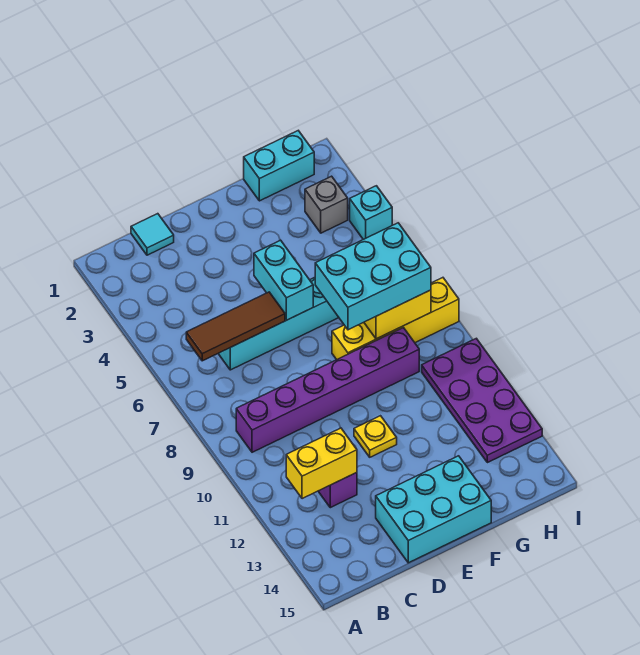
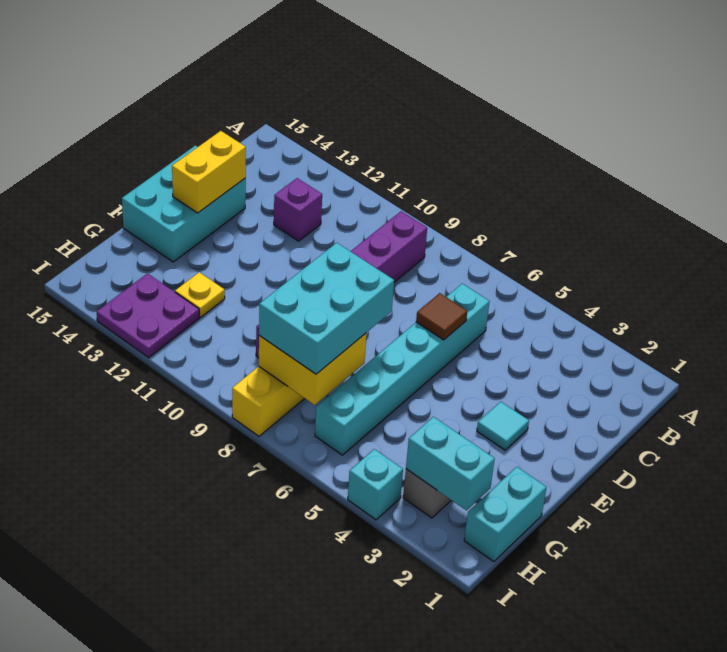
brown 1x3 tile [186,292,285,361] -> brown 1x1 tile [416,293,467,340]
yellow 1x2 brick [286,428,357,499] -> yellow 1x2 brick moved to [172,131,246,213]
cyan 1x1 tile [131,214,174,255] -> cyan 1x1 tile moved to [477,402,529,450]
cyan 1x2 brick [254,240,313,320] -> cyan 1x2 brick moved to [406,417,495,510]
yellow 1x1 plate [354,416,397,457] -> yellow 1x1 plate moved to [175,272,225,317]
purple 2x4 plate [422,338,542,463] -> purple 2x2 plate [97,274,199,358]

